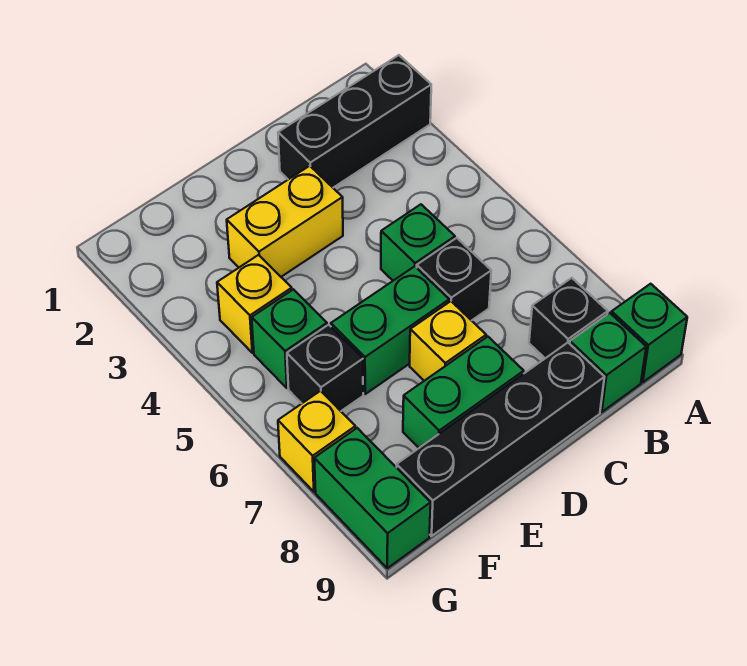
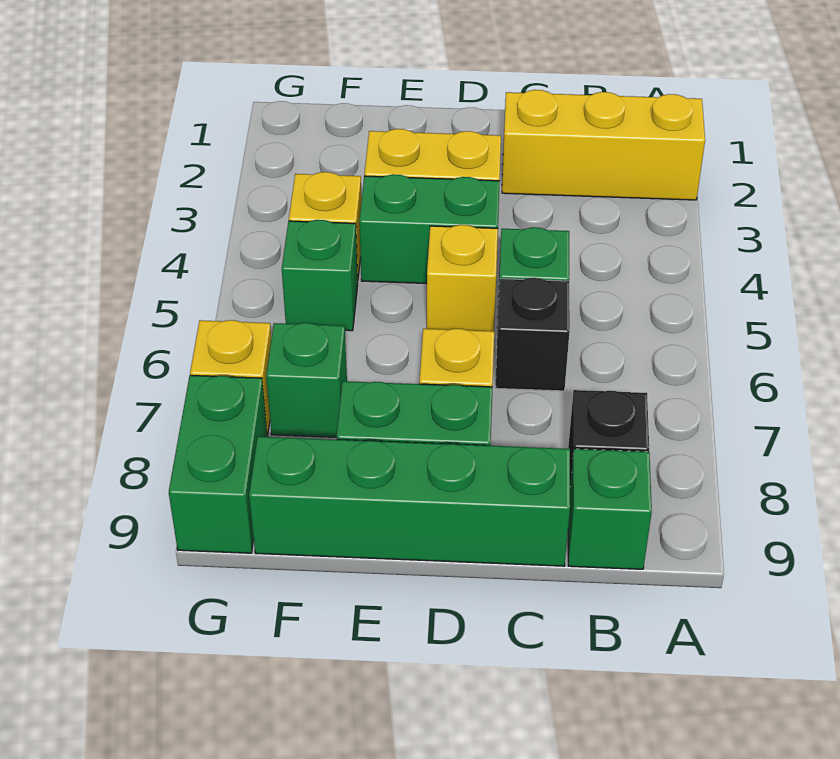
black 1x3 brick [278,55,431,188] -> yellow 1x3 brick [502,90,705,200]
green 1x1 brick [611,284,687,382] -> green 1x1 brick moved to [266,323,347,437]
black 1x4 brick [397,343,604,536] -> green 1x4 brick [249,437,570,566]
none -> yellow 1x1 brick [427,225,498,331]
green 1x2 brick [331,266,449,394] -> green 1x2 brick moved to [359,174,500,284]
black 1x1 brick [287,325,363,411] -> none

